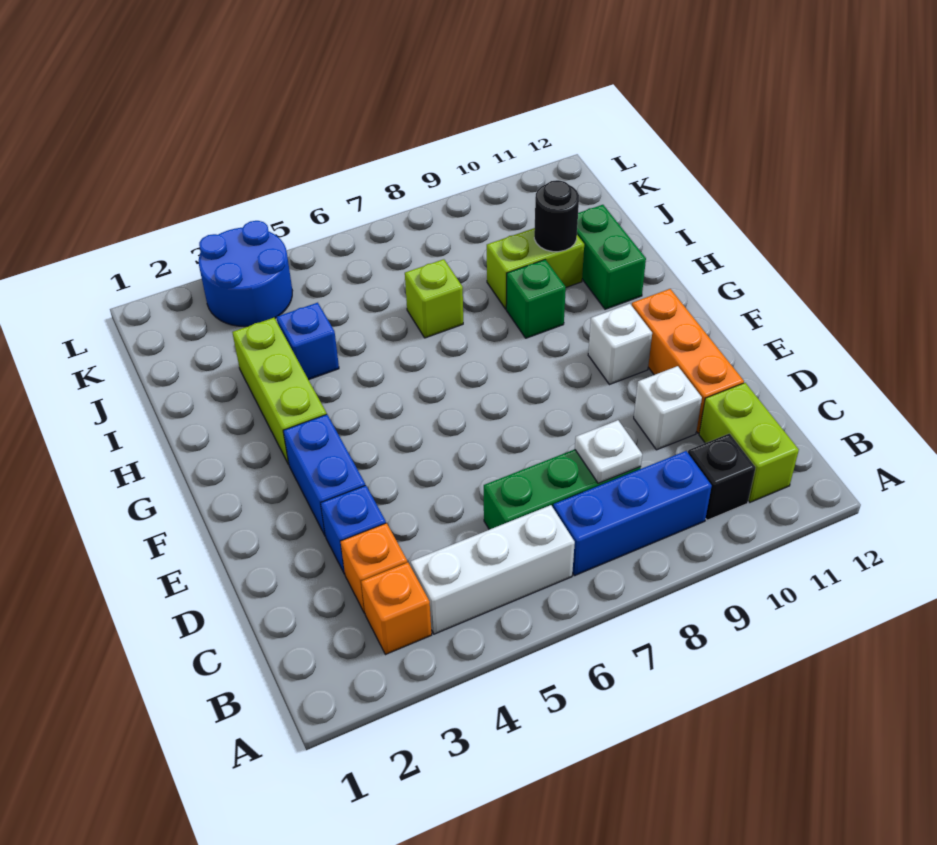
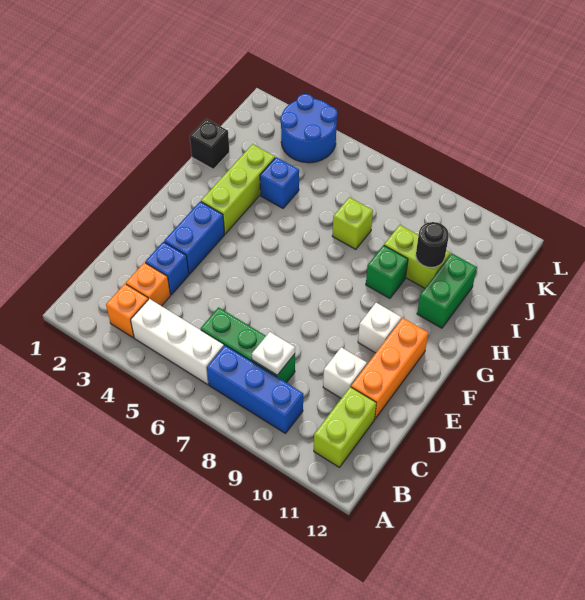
black 1x1 brick [688,434,756,520] -> black 1x1 brick moved to [190,119,229,169]

